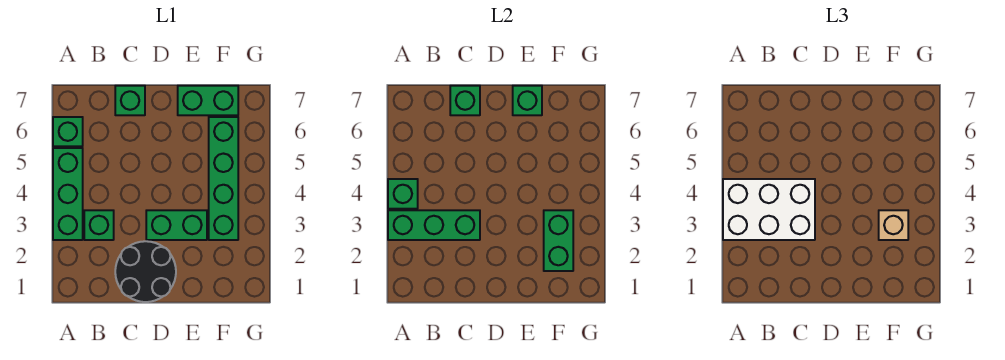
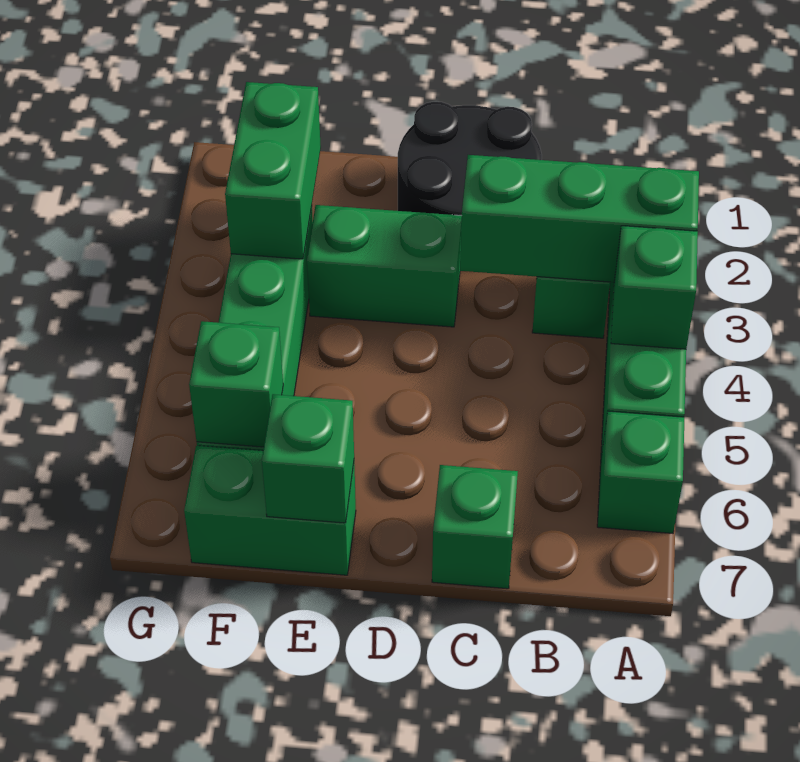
white 2x3 brick [723,179,815,240] -> none
green 1x1 brick [450,86,480,115] -> green 1x1 brick moved to [189,321,283,447]
tan 1x1 brick [879,210,908,240] -> none

